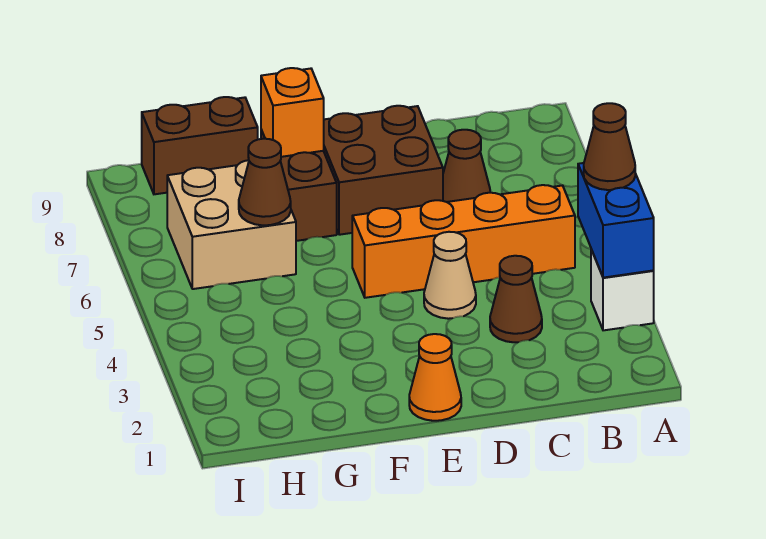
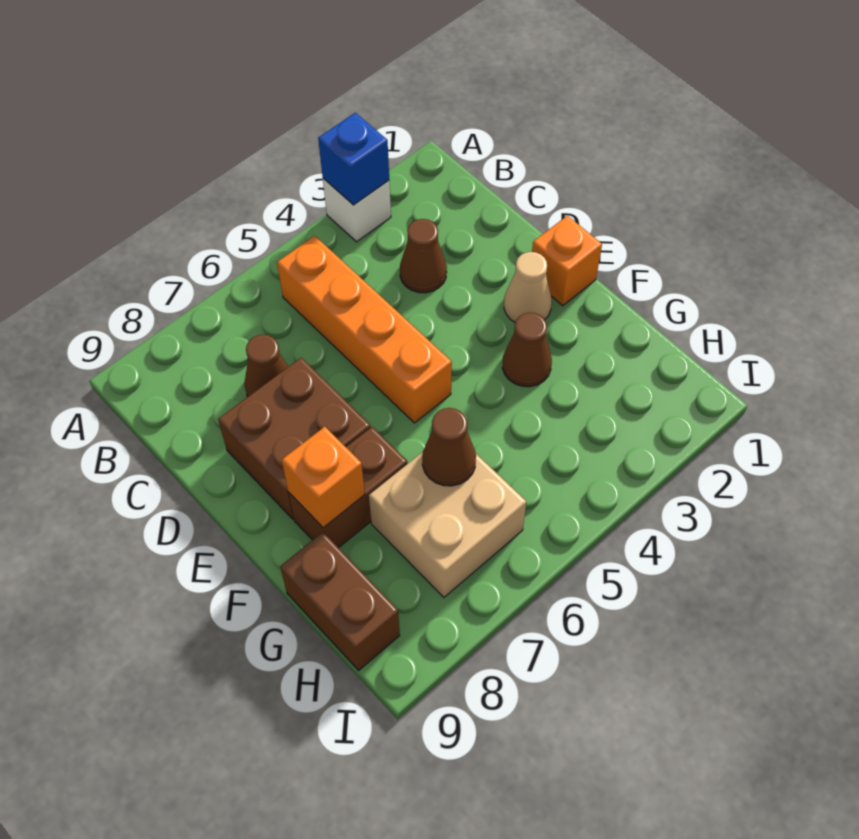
blue 1x2 brick [578,163,654,278] -> blue 1x1 brick [318,113,389,205]
brown 1x1 cone [584,103,635,190] -> brown 1x1 cone moved to [502,313,552,387]
tan 1x1 cone [424,232,476,319] -> tan 1x1 cone moved to [504,252,552,323]
orange 1x1 cone [409,334,461,421] -> orange 1x1 brick [532,216,602,306]

